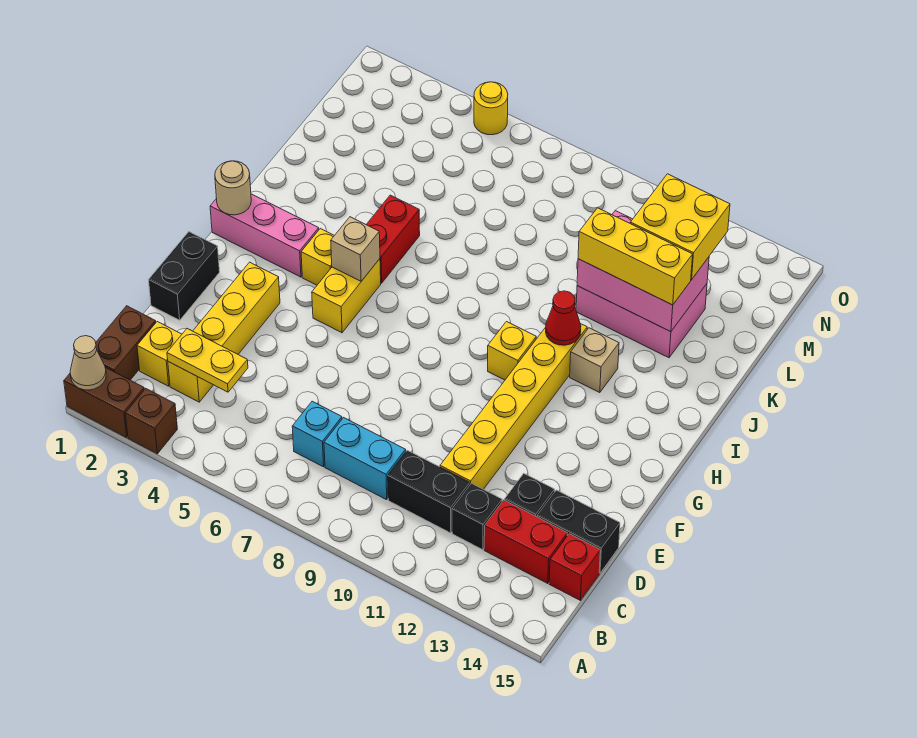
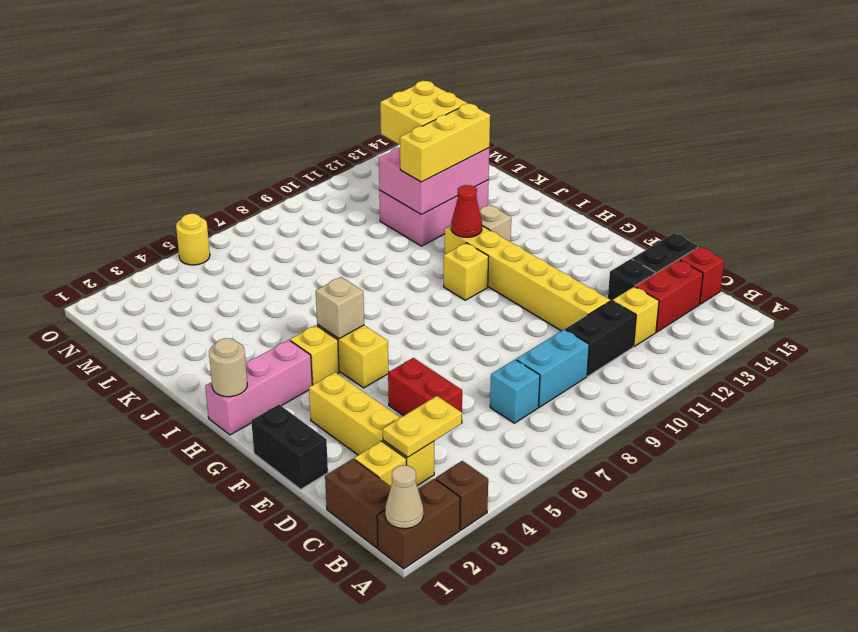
black 1x1 brick [452,483,502,550] -> yellow 1x1 brick [613,287,659,346]
red 1x2 brick [366,195,420,283] -> red 1x2 brick moved to [388,358,462,416]

